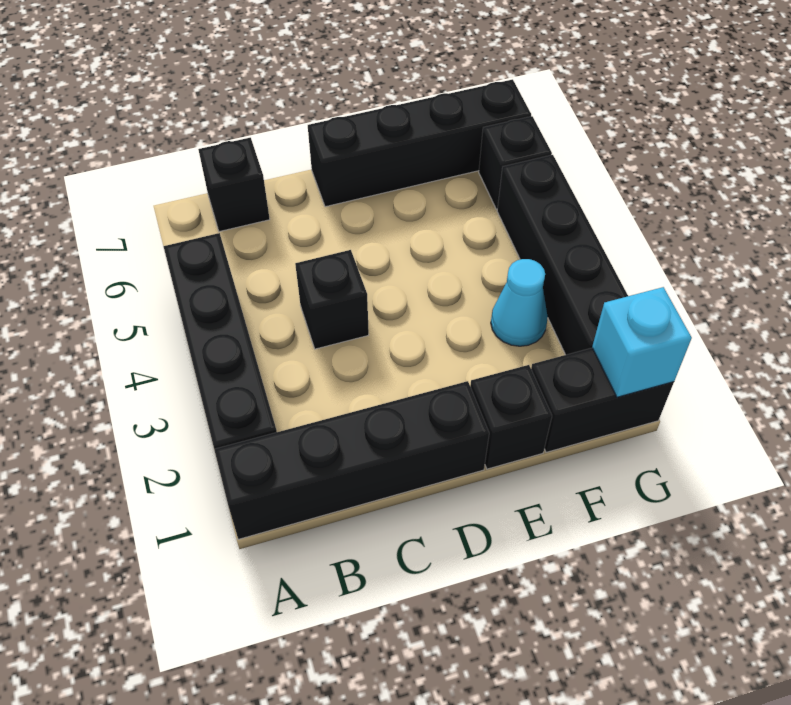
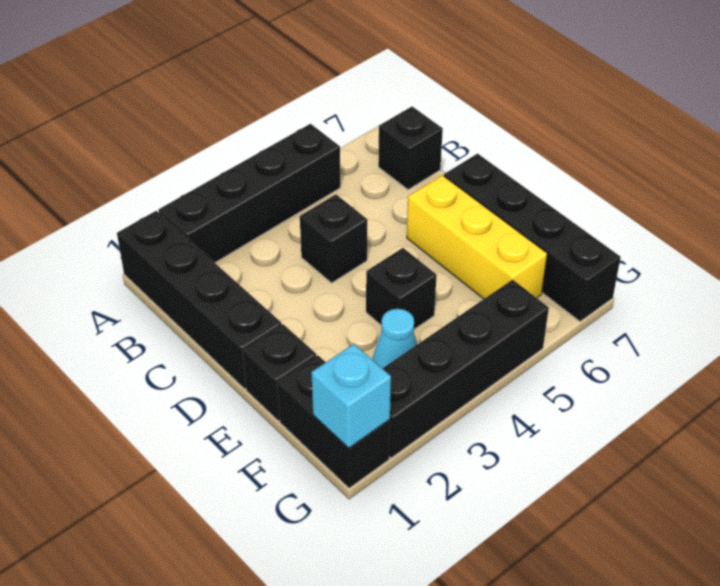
none -> yellow 1x3 brick [407,175,547,299]
black 1x1 brick [479,116,552,209] -> black 1x1 brick moved to [366,248,437,329]

